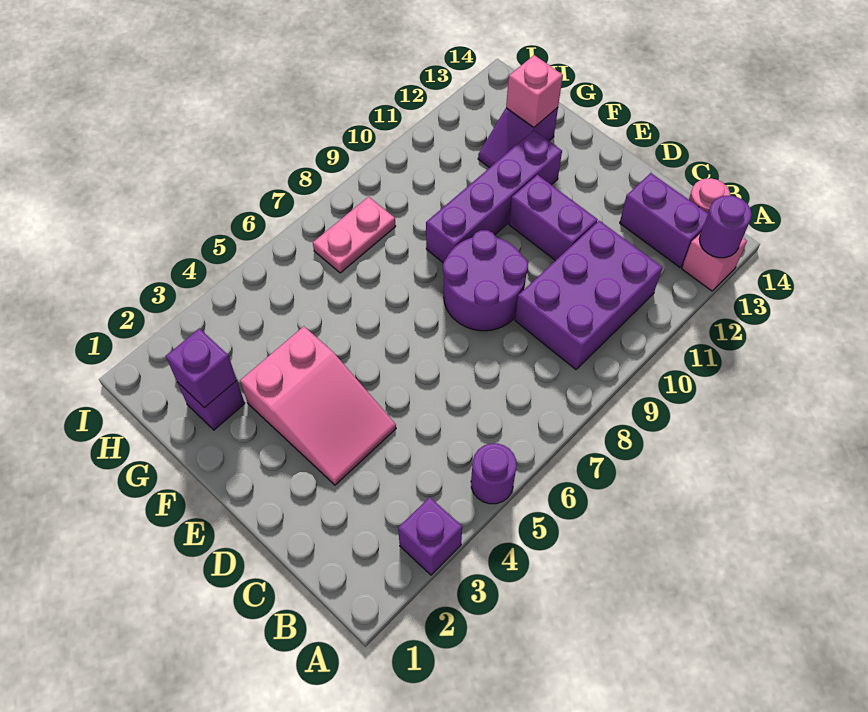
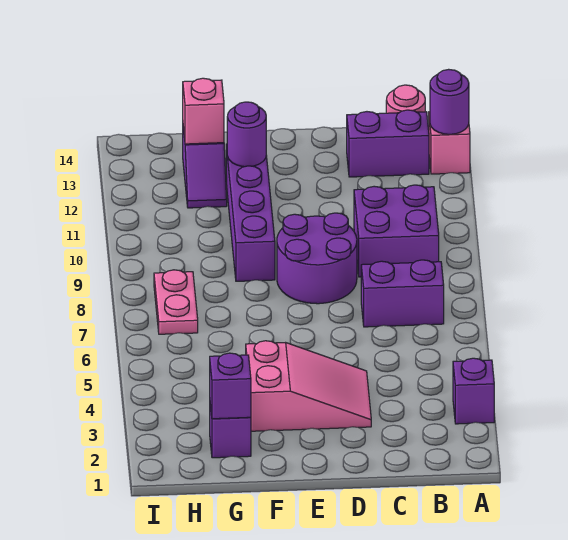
purple 1x1 round brick [471,443,517,504] -> purple 1x1 round brick moved to [227,102,266,167]
purple 2x3 brick [515,221,662,369] -> purple 2x2 brick [354,185,439,277]
purple 1x2 brick [509,175,598,261] -> purple 1x2 brick moved to [361,260,444,327]

